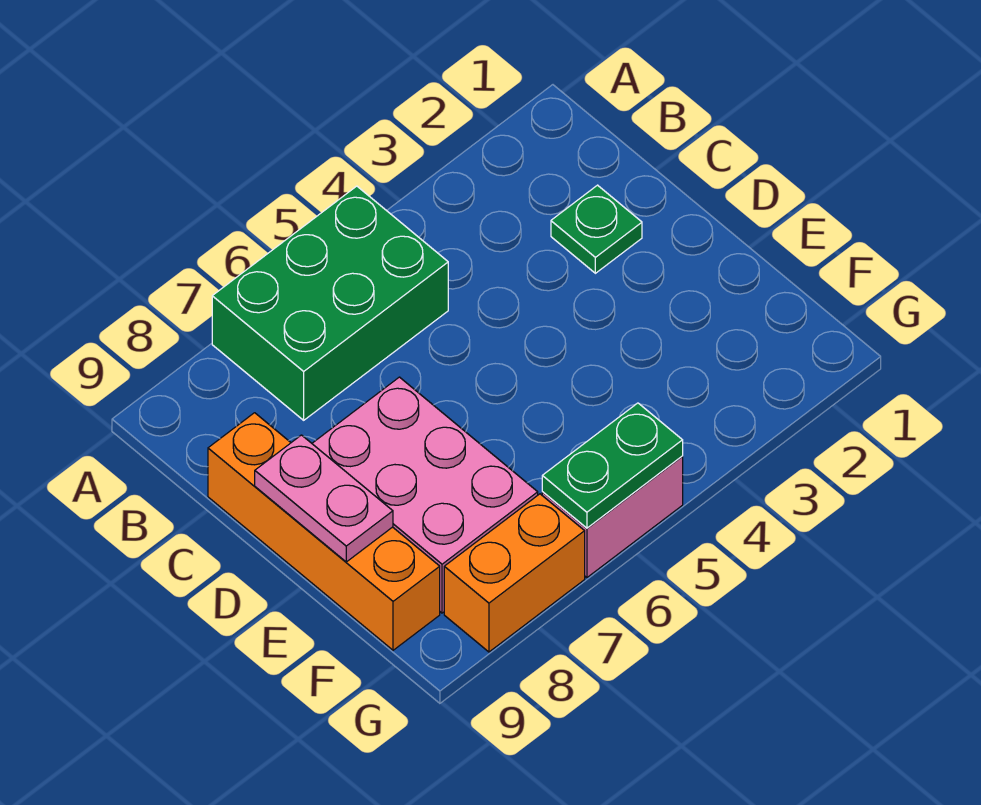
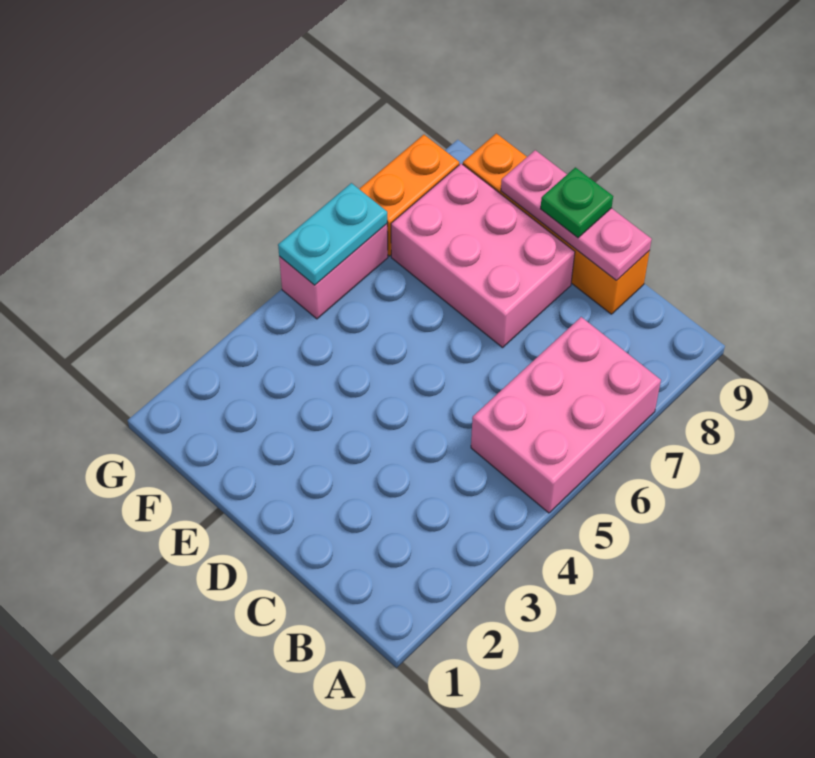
green 2x3 brick [212,186,448,420] -> pink 2x3 brick [471,317,661,513]
green 1x1 plate [551,185,642,273] -> green 1x1 plate moved to [540,167,613,238]
pink 1x2 plate [255,435,393,562] -> pink 1x3 plate [501,150,652,280]
green 1x2 plate [542,403,683,528] -> cyan 1x2 plate [278,183,387,285]

